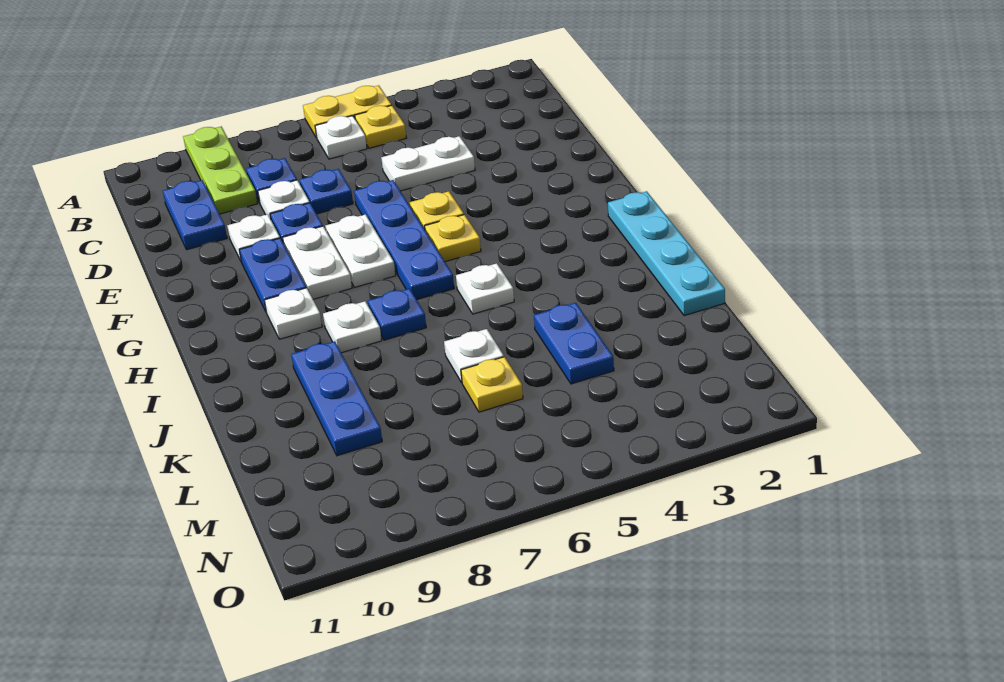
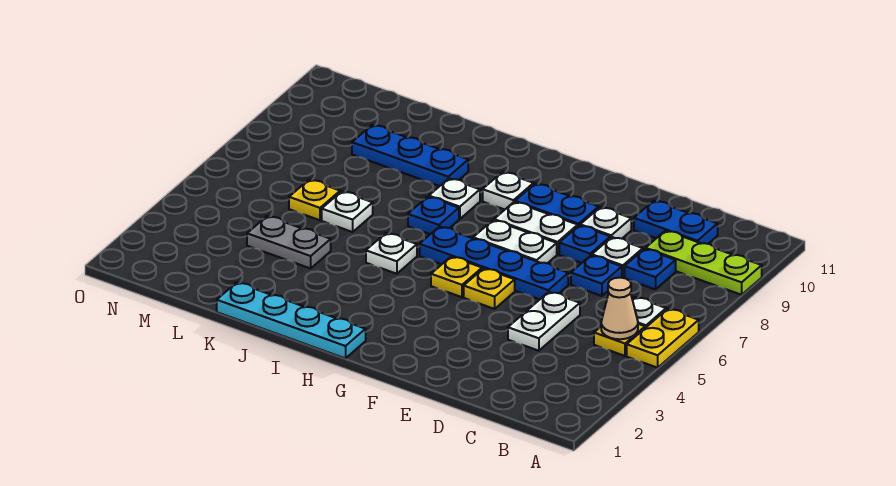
none -> tan 1x1 cone [601,278,638,339]
blue 1x2 plate [534,303,614,384] -> grey 1x2 plate [247,216,331,268]

